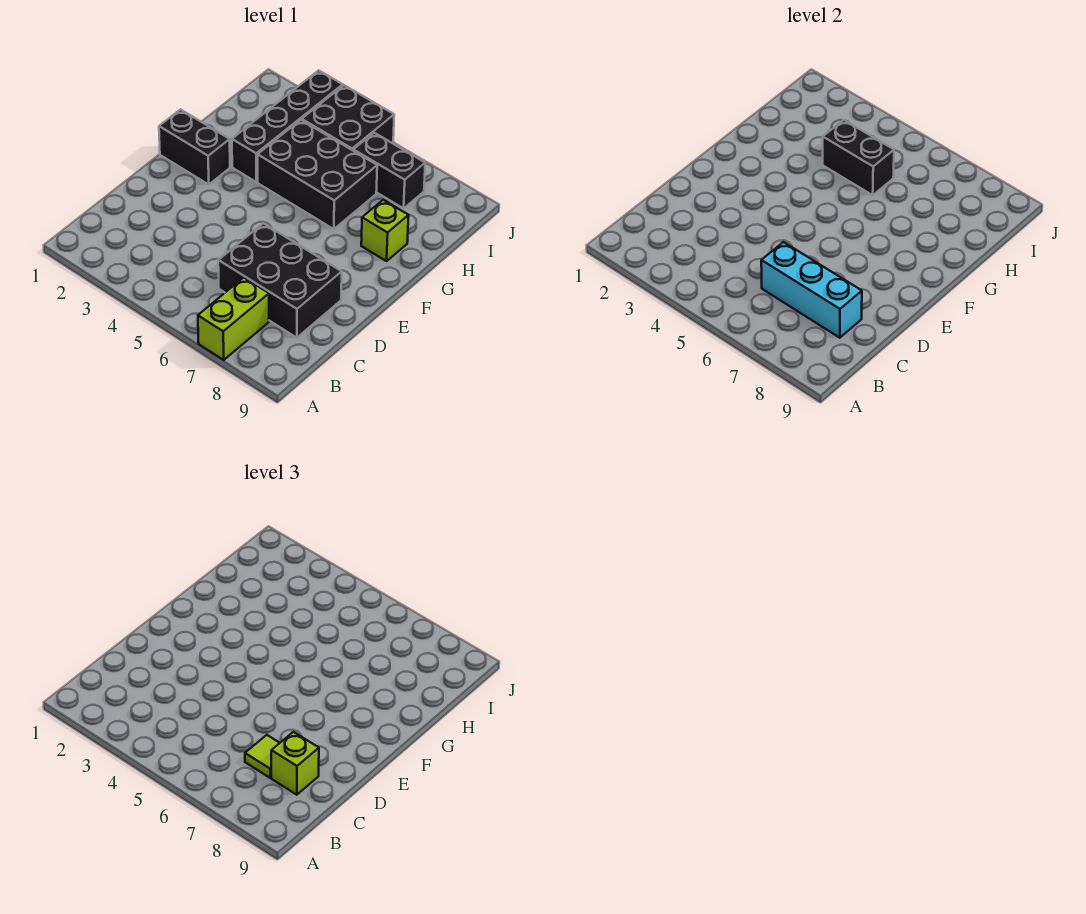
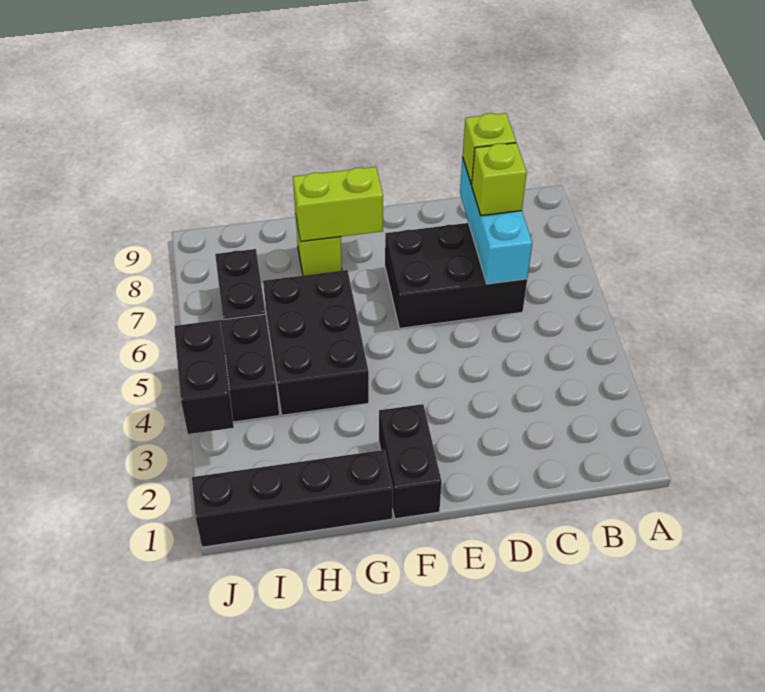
lime 1x2 brick [198,277,269,360] -> lime 1x2 brick moved to [293,167,383,241]
black 2x3 brick [218,223,342,338] -> black 2x3 brick turned to [385,223,527,328]
lime 1x1 tile [245,735,279,778] -> lime 1x1 brick [472,143,527,216]
black 1x4 brick [232,70,343,182] -> black 1x4 brick moved to [192,450,393,547]
black 1x2 brick [823,120,894,195] -> black 1x2 brick moved to [174,320,234,434]

